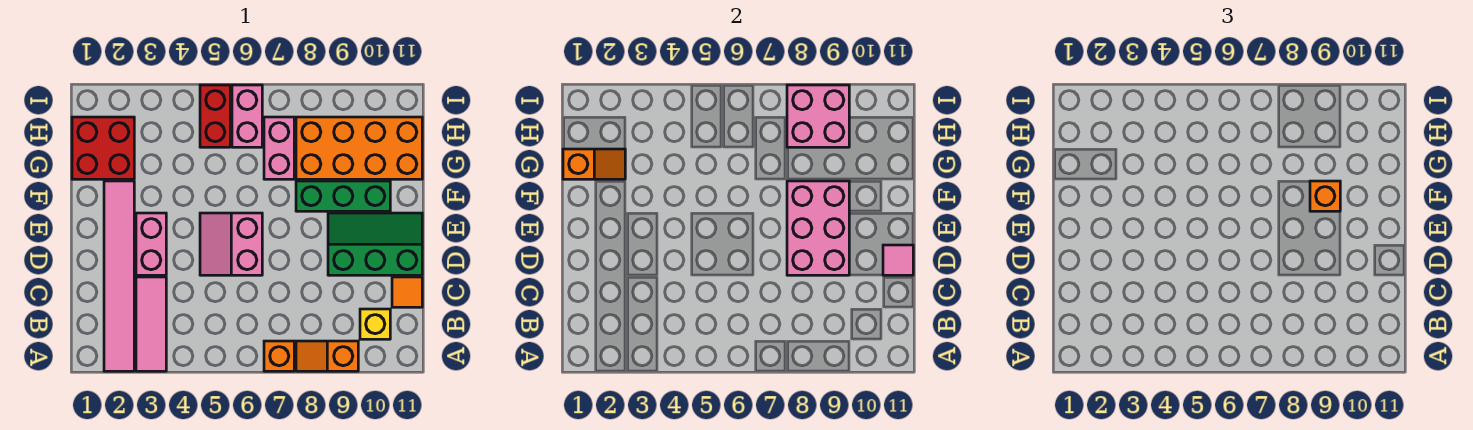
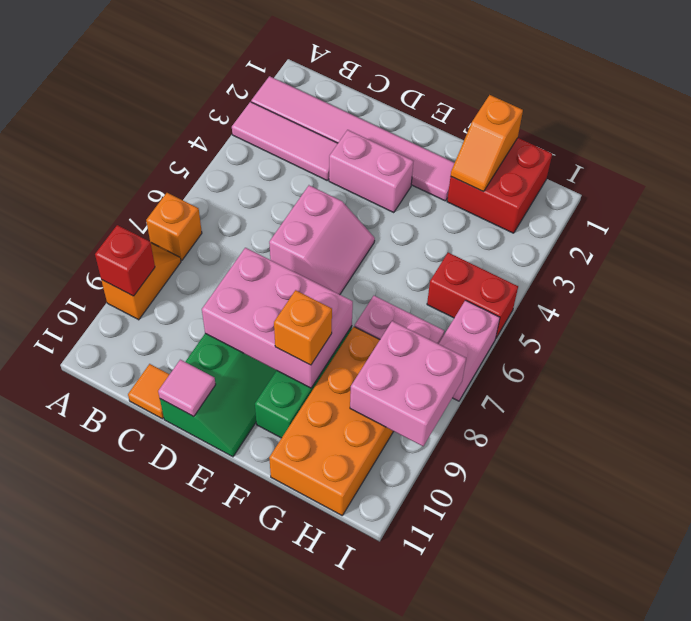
none -> red 1x1 brick [95,225,155,296]
yellow 1x1 brick [360,309,390,339] -> none
pink 2x2 slope [200,213,262,275] -> pink 2x2 slope turned to [269,185,375,295]
pink 1x2 brick [232,85,262,147] -> pink 1x2 brick turned to [439,300,500,401]

